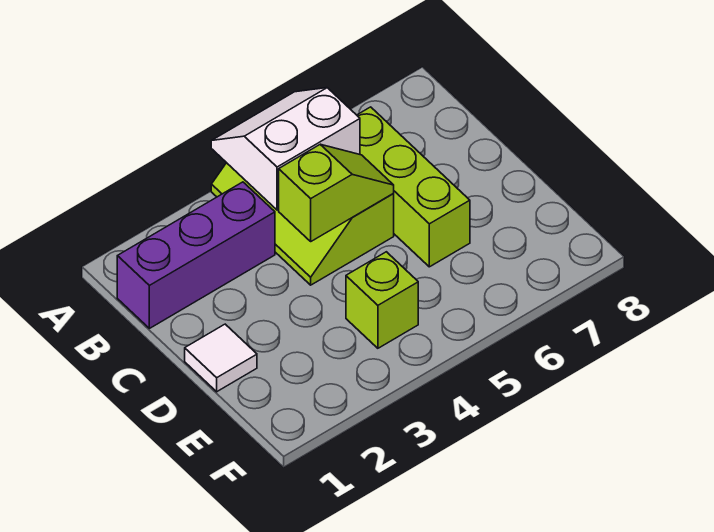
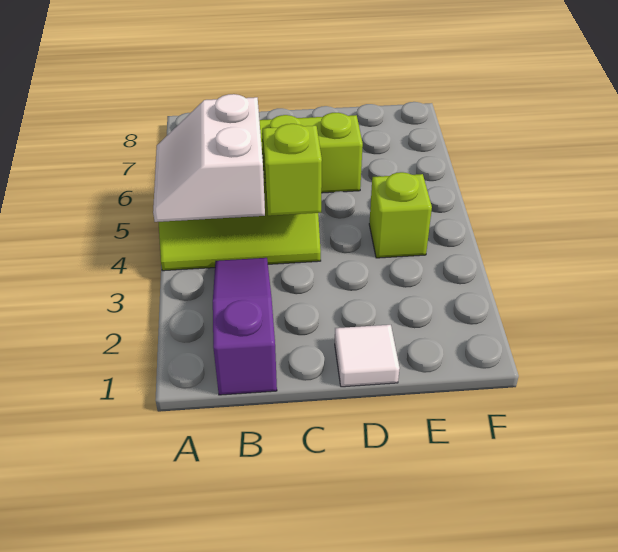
purple 1x3 brick [117,182,275,328] -> purple 1x3 slope [213,258,277,395]

